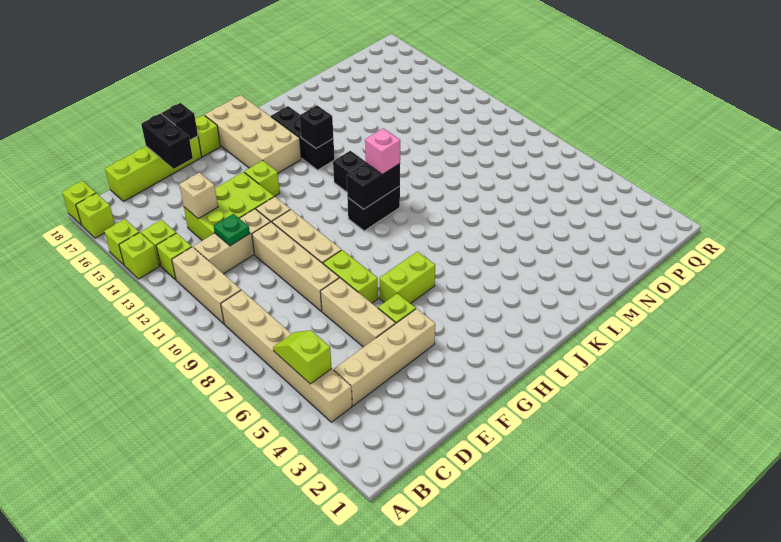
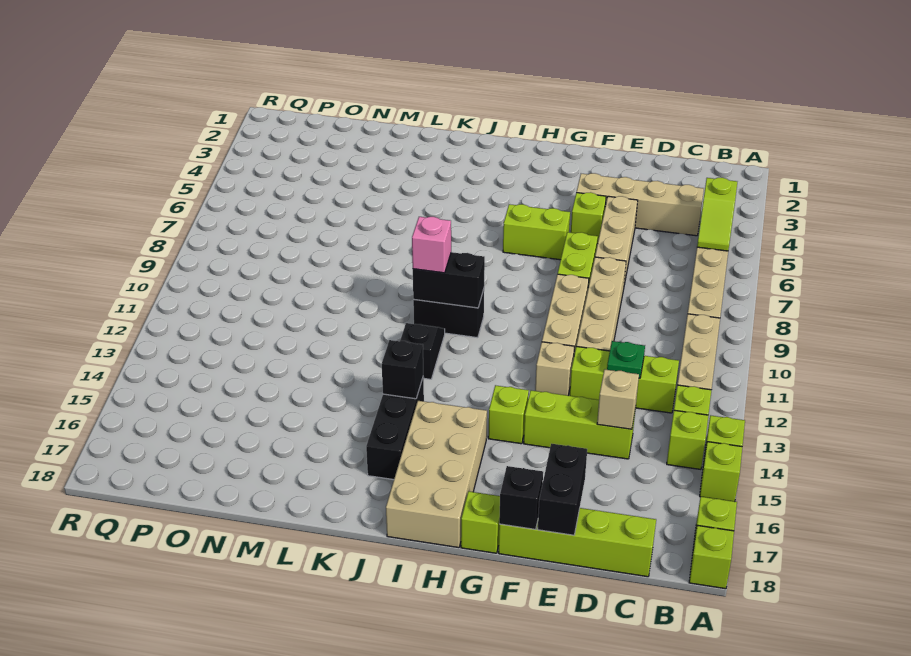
tan 1x3 brick [193,209,270,274] -> lime 1x3 brick [570,346,679,413]
lime 2x3 brick [184,172,274,241] -> lime 1x3 brick [524,390,636,459]

